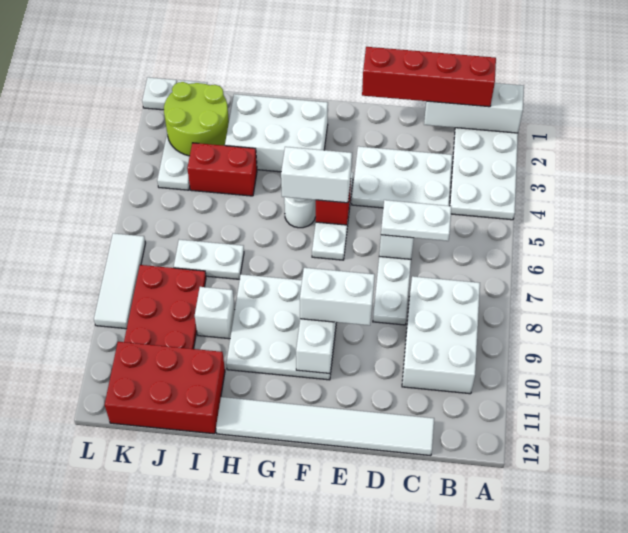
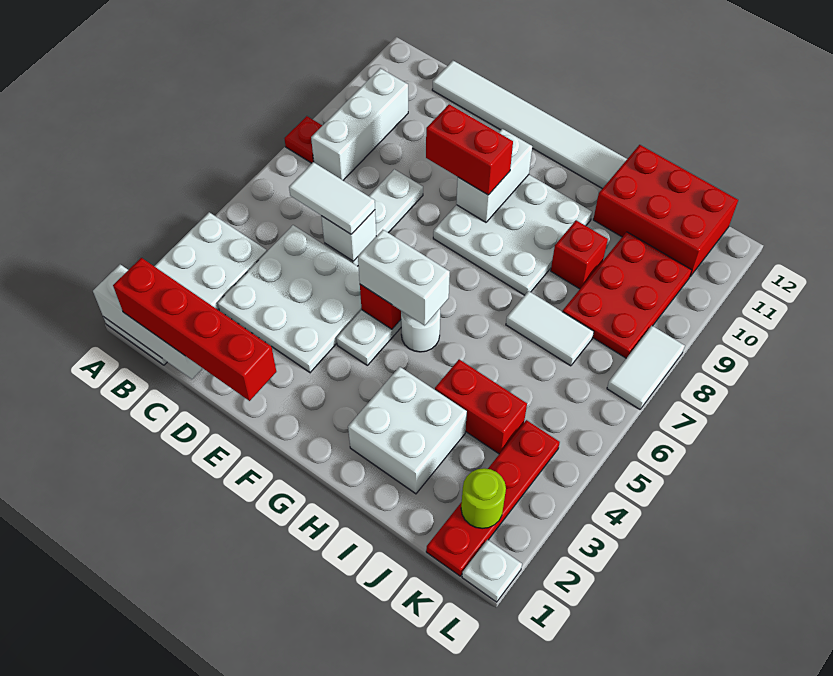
none -> red 1x1 plate [284,116,322,163]
white 2x3 brick [402,276,480,394] -> white 1x3 brick [311,68,408,180]
white 2x3 plate [352,146,452,208] -> white 3x3 plate [218,225,362,373]
white 1x2 plate [381,200,451,241] -> white 1x2 tile [289,162,375,234]
white 1x2 brick [300,268,375,325] -> red 1x2 brick [426,104,513,195]
white 2x3 brick [225,94,328,172] -> white 2x2 brick [348,367,467,494]
white 1x2 plate [174,240,244,279] -> white 1x2 tile [506,291,594,366]
white 1x1 brick [195,287,235,339] -> red 1x1 brick [551,220,608,289]
lime 2x2 round brick [164,82,229,156] -> lime 1x1 round brick [461,468,506,529]
white 1x4 plate [157,80,207,190] -> red 1x4 plate [426,420,560,576]
white 1x3 tile [94,233,145,329] -> white 1x2 tile [607,326,685,409]

